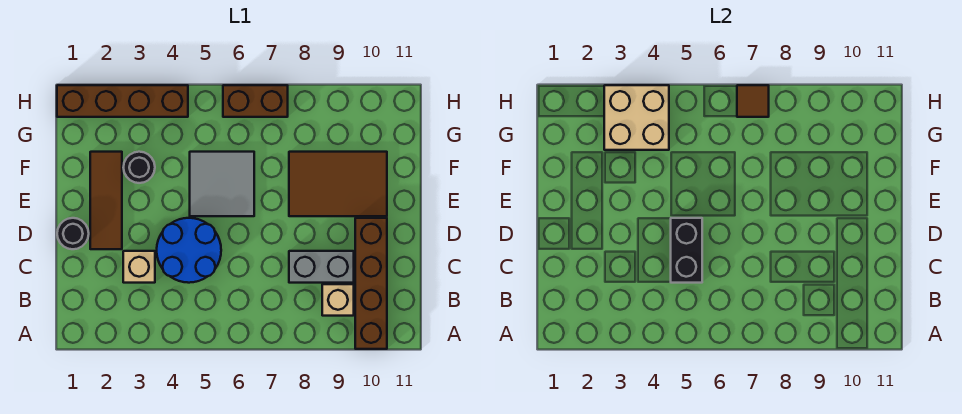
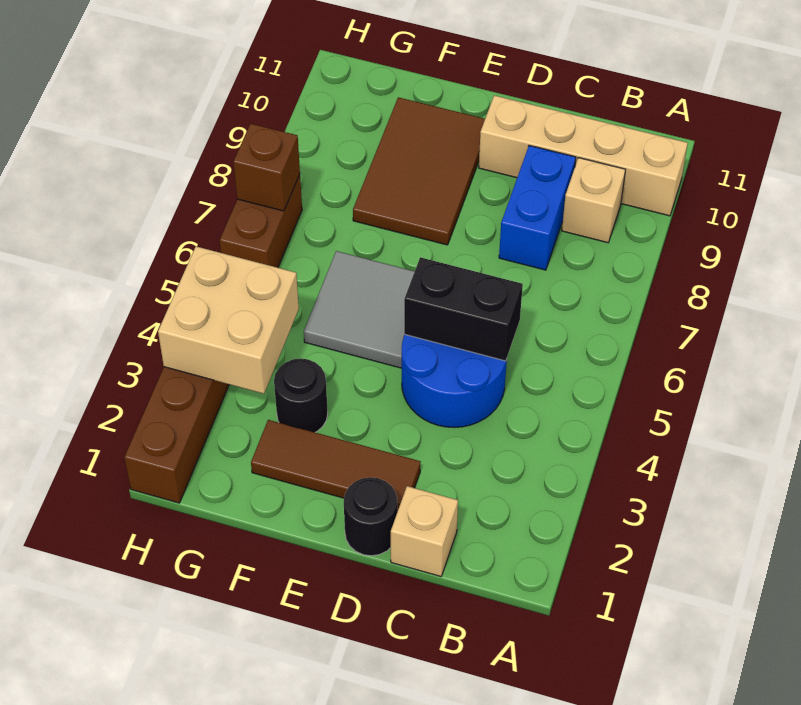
brown 1x4 brick [355,218,387,349] -> tan 1x4 brick [479,95,688,216]
tan 1x1 brick [123,251,155,283] -> tan 1x1 brick moved to [391,486,458,576]
grey 1x2 brick [289,251,354,283] -> blue 1x2 brick [499,146,576,270]
brown 1x1 tile [737,85,769,117] -> brown 1x1 brick [233,124,300,211]

